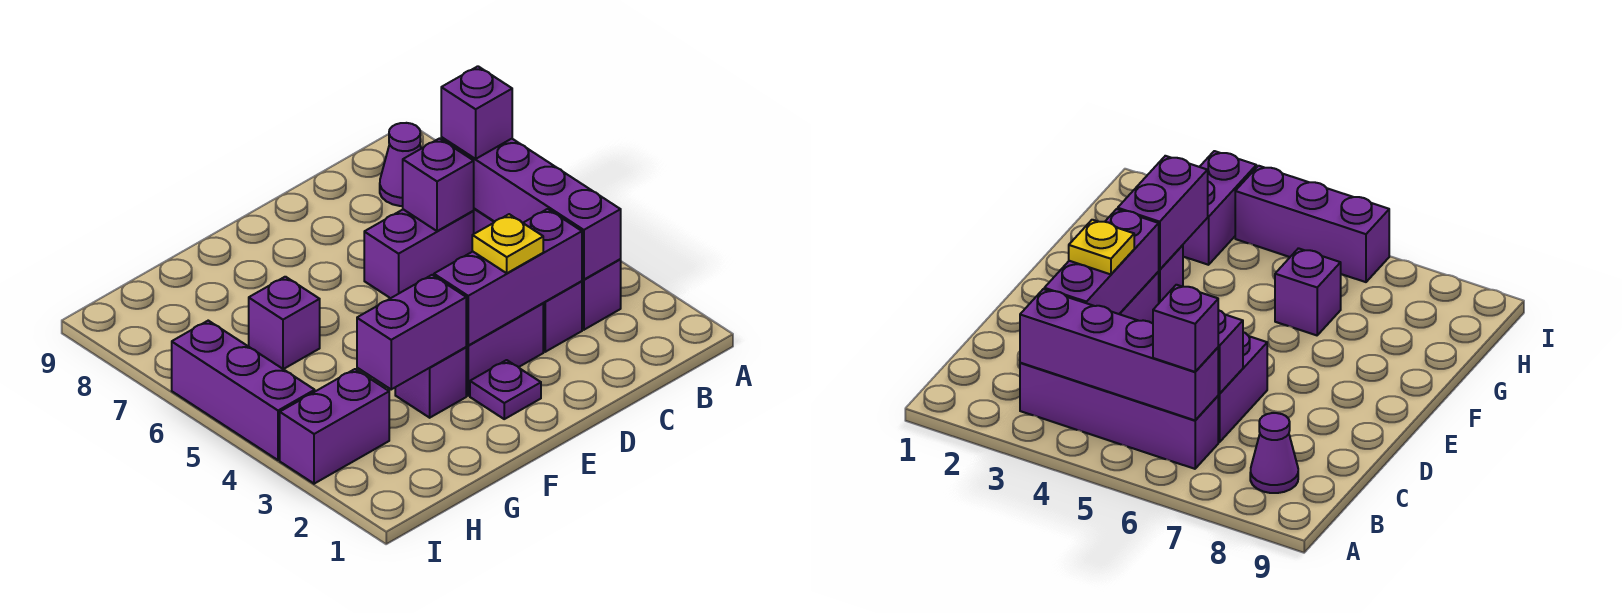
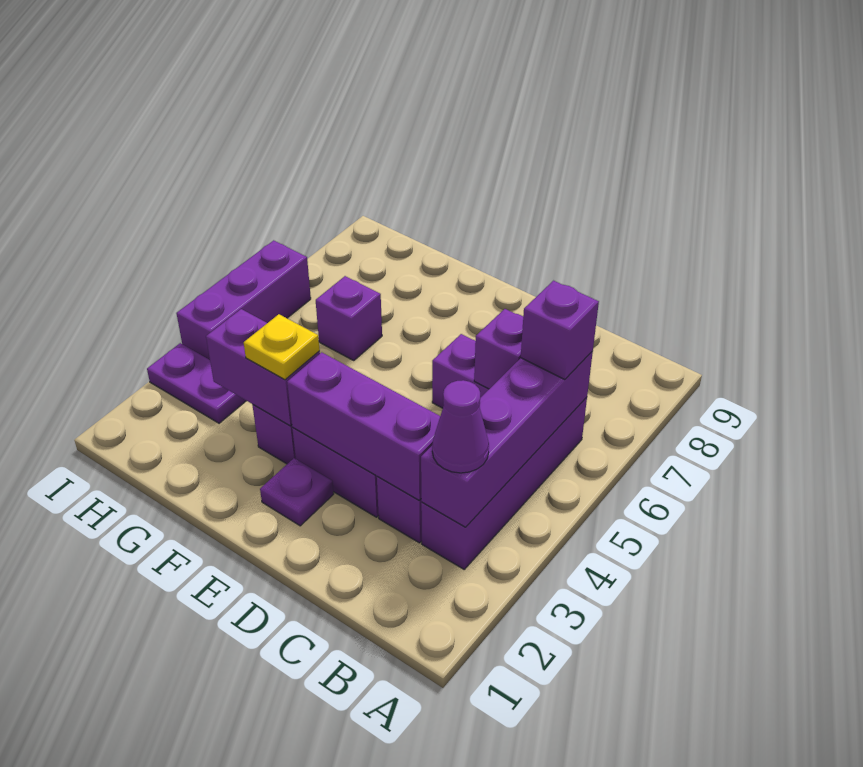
purple 1x1 cone [380,123,421,206] -> purple 1x1 cone moved to [432,380,489,473]
yellow 1x1 plate [472,214,543,273] -> yellow 1x1 plate moved to [244,314,320,380]
purple 1x2 brick [280,369,389,484] -> purple 1x2 plate [147,343,246,423]

